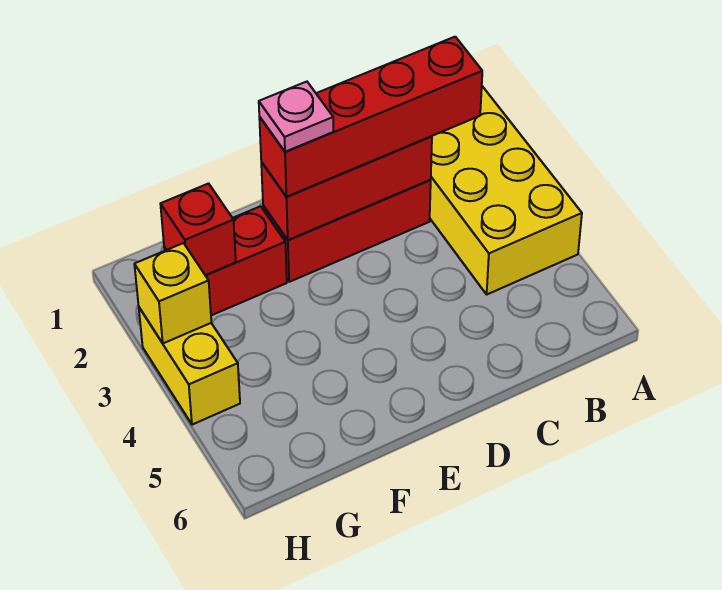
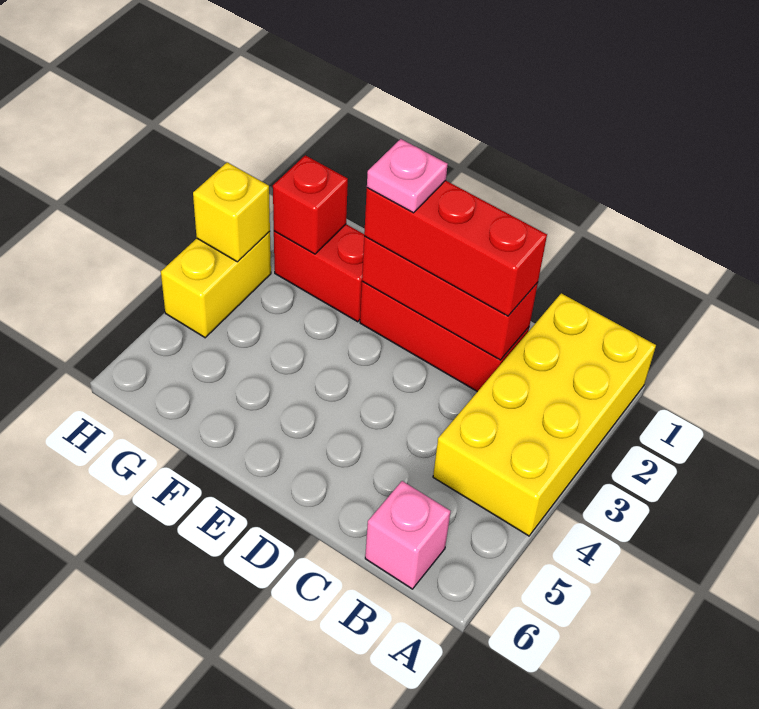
red 1x4 brick [259,37,482,197] -> red 1x3 brick [364,180,547,316]
none -> pink 1x1 brick [365,481,451,589]

